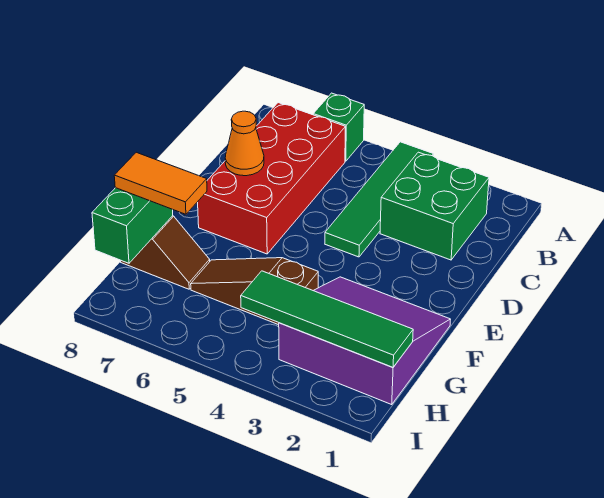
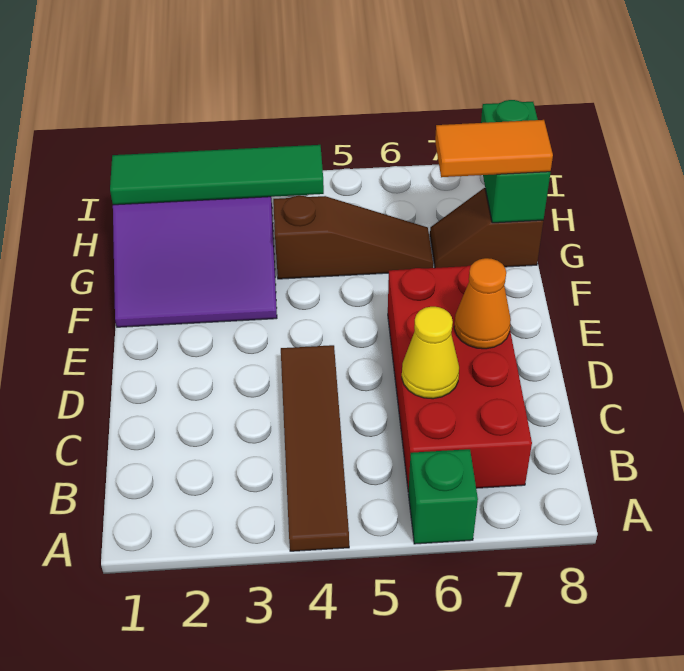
green 1x4 tile [325,142,434,257] -> brown 1x4 tile [281,345,349,551]
green 2x2 brick [380,152,489,260] -> none
none -> yellow 1x1 cone [402,307,459,399]

